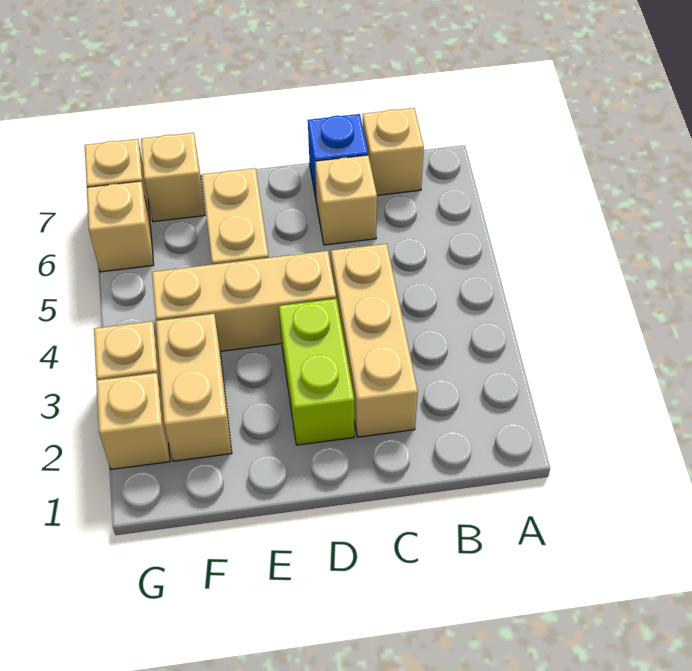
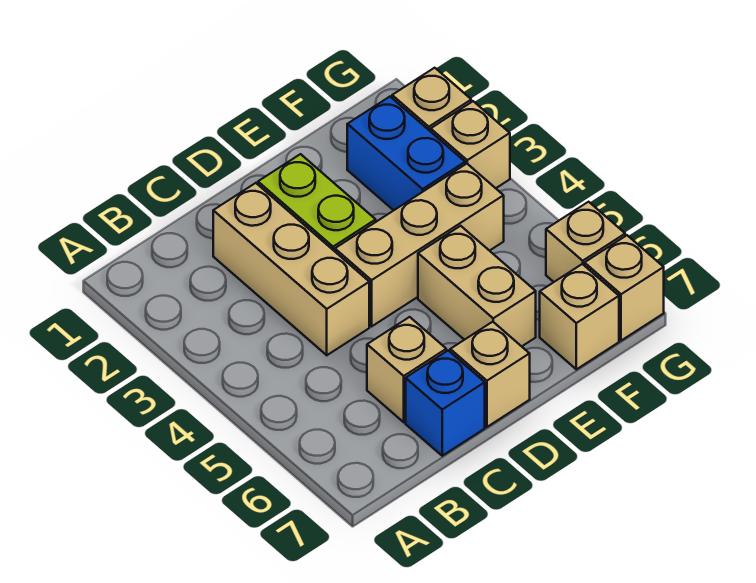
tan 1x1 brick [363,108,424,195] -> tan 1x1 brick moved to [450,322,530,427]
tan 1x2 brick [156,314,232,461] -> blue 1x2 brick [347,97,465,210]

